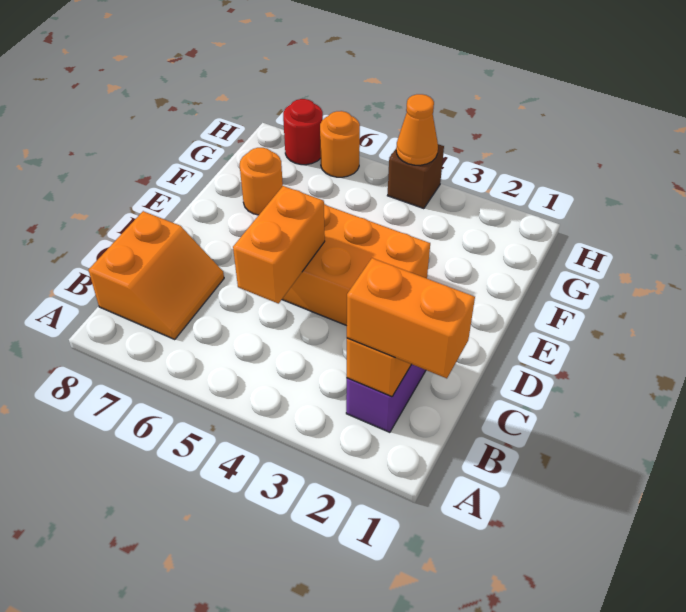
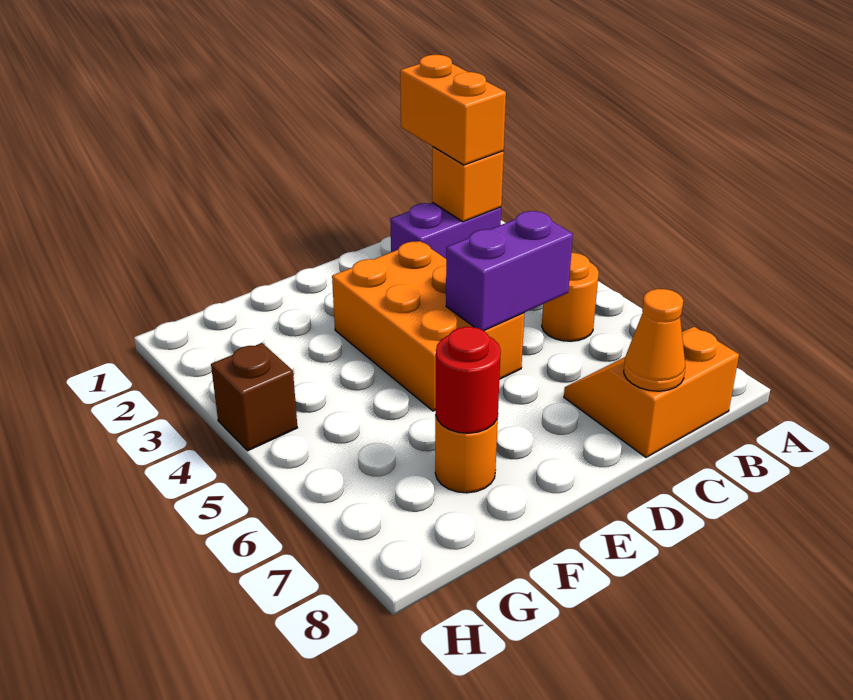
orange 1x2 brick [233,186,325,304] -> purple 1x2 brick [446,211,573,331]
orange 1x1 cone [396,94,438,165] -> orange 1x1 cone moved to [624,289,685,391]
orange 1x1 round brick [320,111,360,177] -> orange 1x1 round brick moved to [542,253,599,341]
red 1x1 round brick [283,99,323,165] -> red 1x1 round brick moved to [436,327,501,433]

